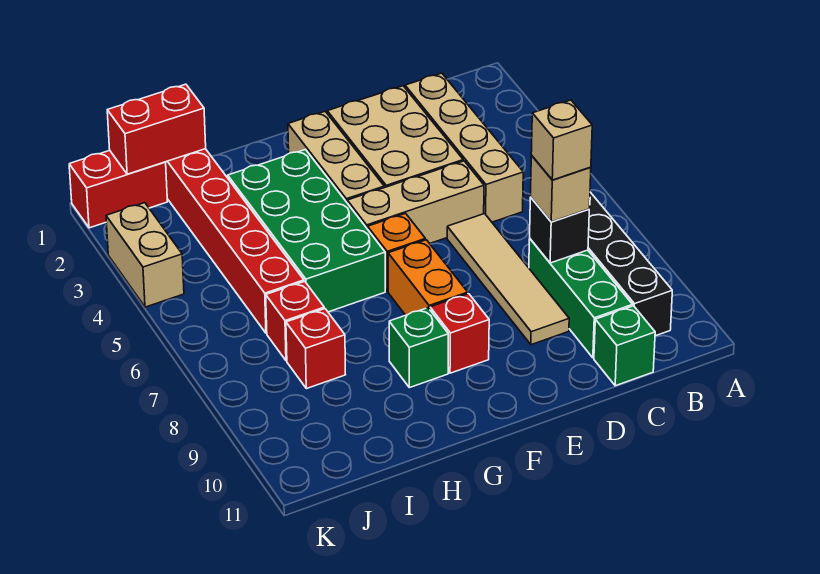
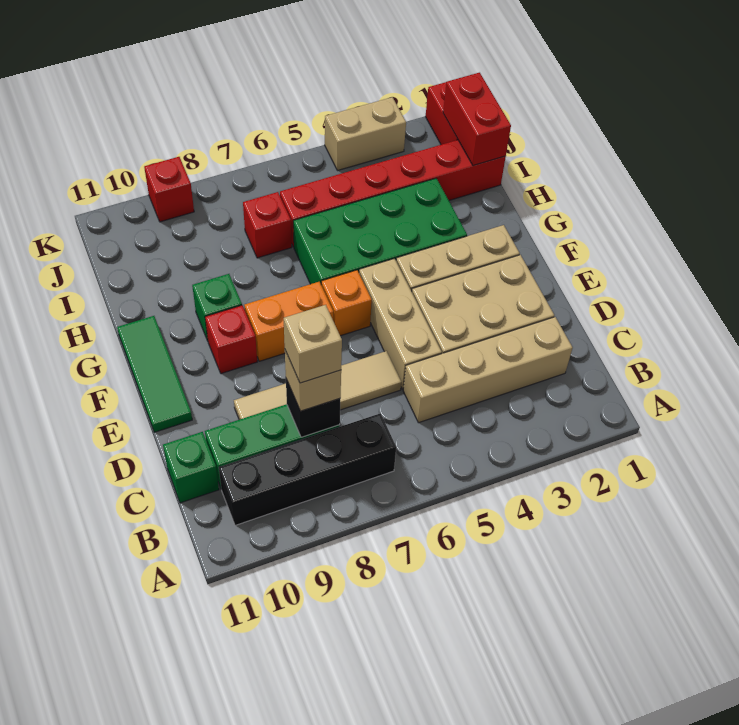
none -> green 1x3 tile [117,316,192,432]
red 1x1 brick [286,309,346,389] -> red 1x1 brick moved to [144,157,194,222]

